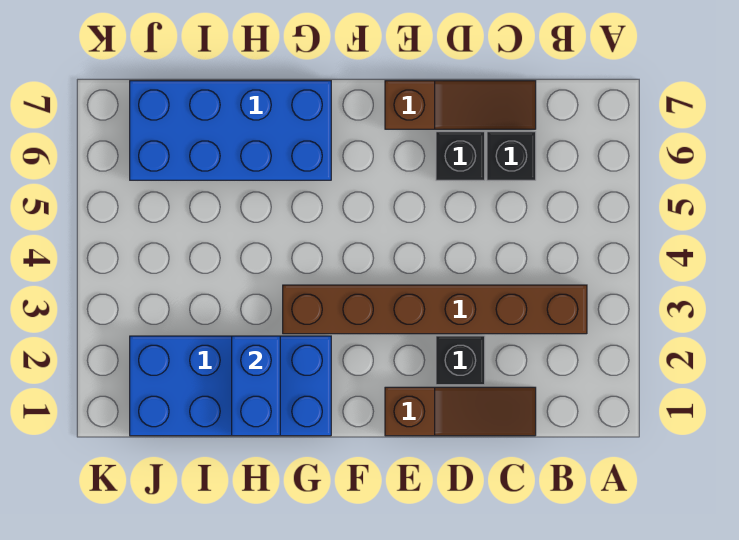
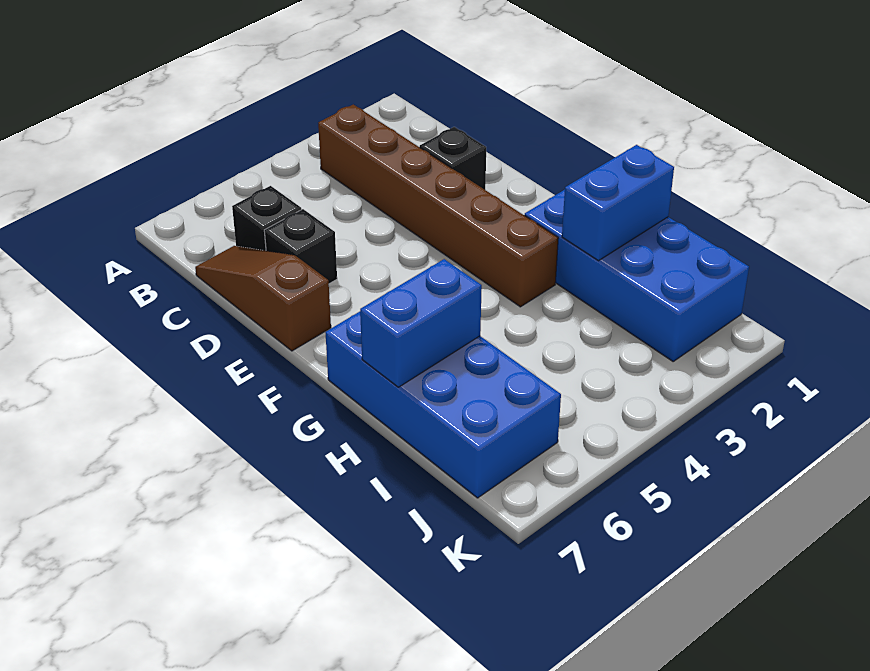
brown 1x3 slope [385,387,536,436] -> none
none -> blue 1x2 brick [360,259,482,387]

